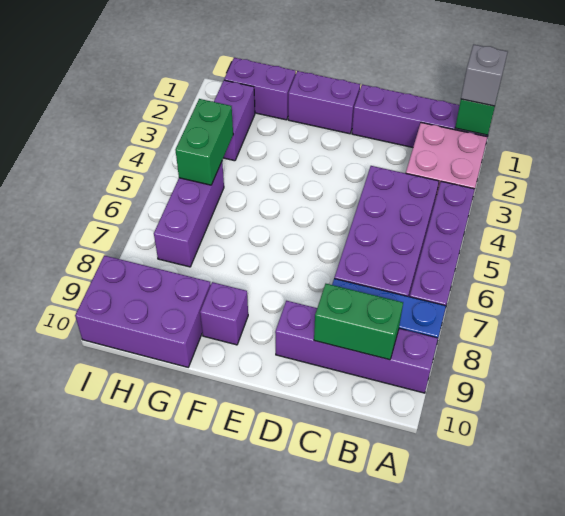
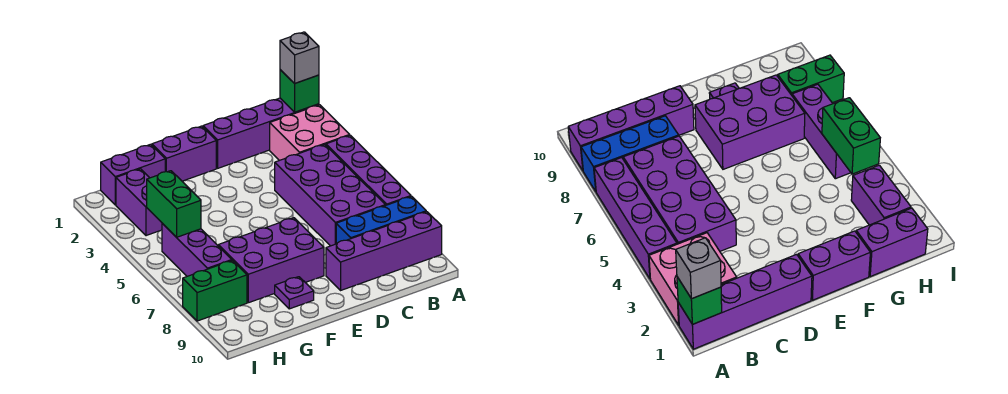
green 1x2 brick [314,284,403,360] -> green 1x2 brick moved to [183,260,247,321]
purple 1x1 brick [200,282,248,345] -> purple 1x1 plate [275,277,314,309]
purple 2x3 brick [75,255,211,367] -> purple 2x3 brick moved to [218,218,324,303]

